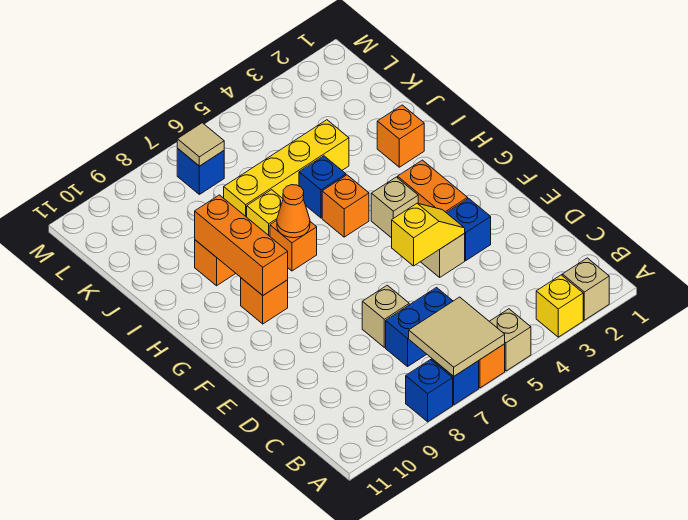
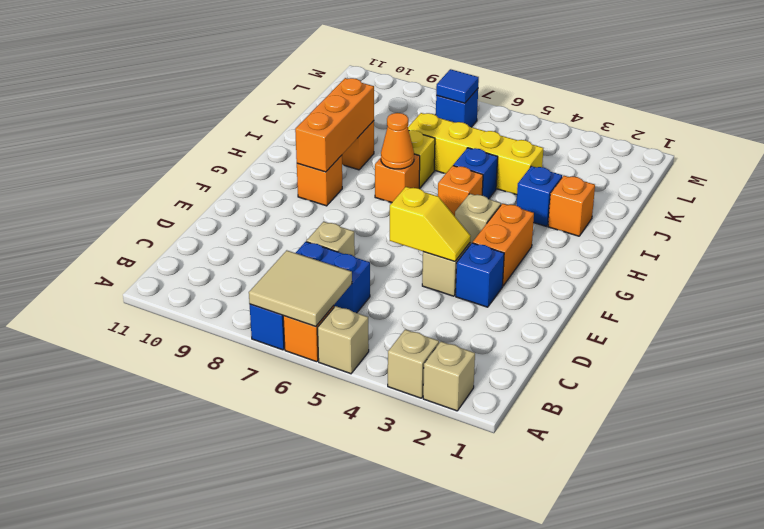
yellow 1x1 brick [536,275,583,337] -> tan 1x1 brick [388,329,439,398]
blue 1x1 brick [406,360,453,422] -> blue 1x1 brick moved to [516,166,562,226]
tan 1x1 tile [177,123,224,166] -> blue 1x1 tile [436,69,479,103]

